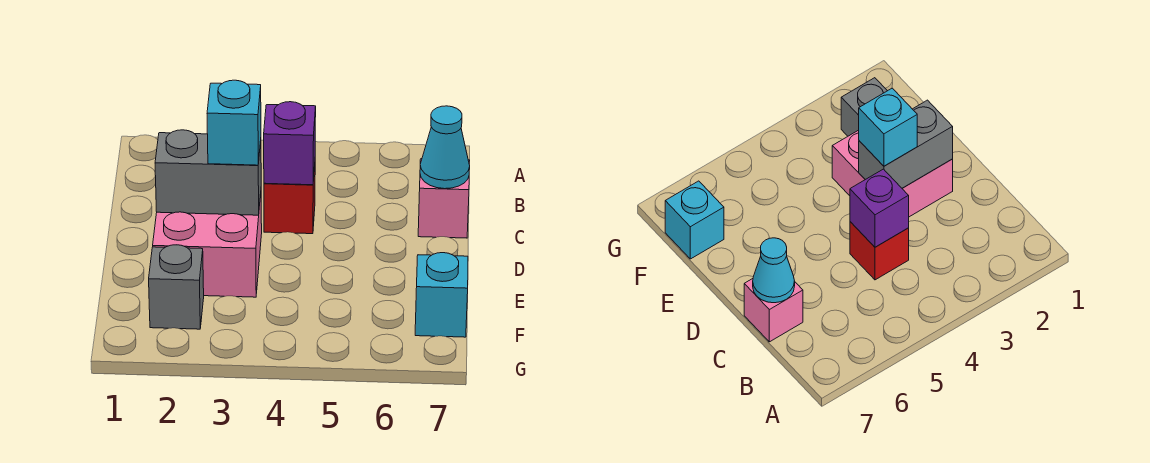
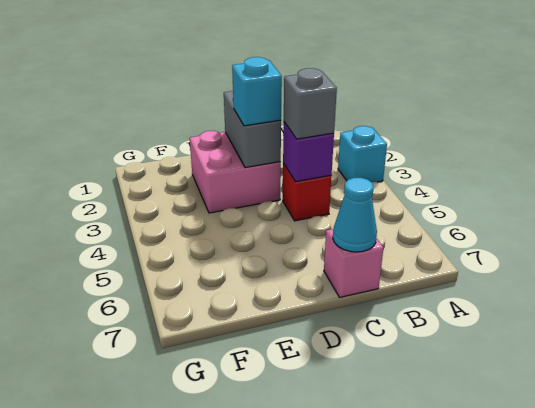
grey 1x1 brick [149,245,204,329] -> grey 1x1 brick moved to [284,68,337,139]
cyan 1x1 brick [415,253,468,337] -> cyan 1x1 brick moved to [338,126,387,182]

